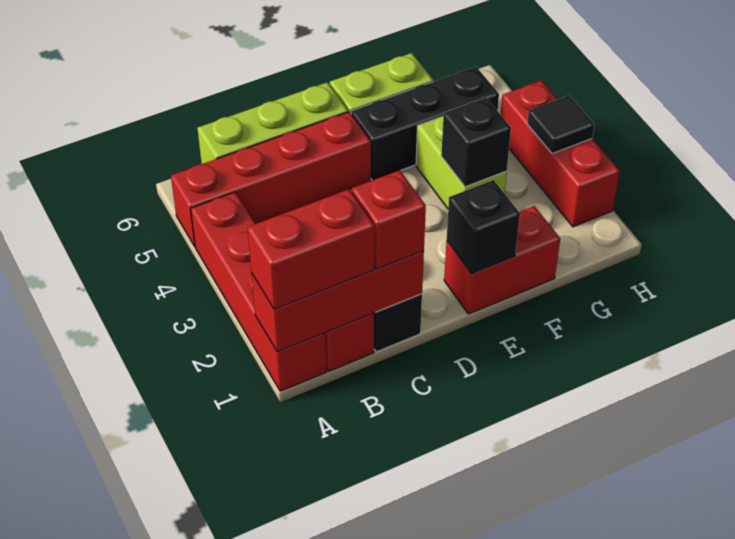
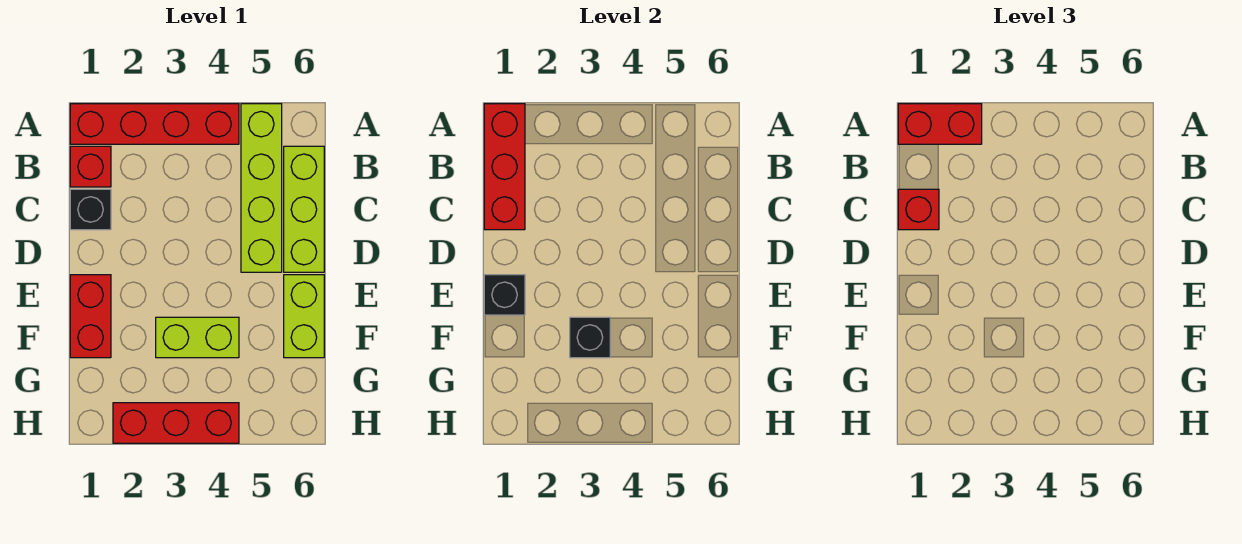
red 1x2 brick [247,189,374,309] -> red 1x2 brick turned to [898,104,982,144]
red 1x4 brick [171,112,371,247] -> lime 1x4 brick [241,104,282,272]
black 1x3 brick [351,67,499,180] -> none
black 1x1 tile [527,96,594,154] -> none

